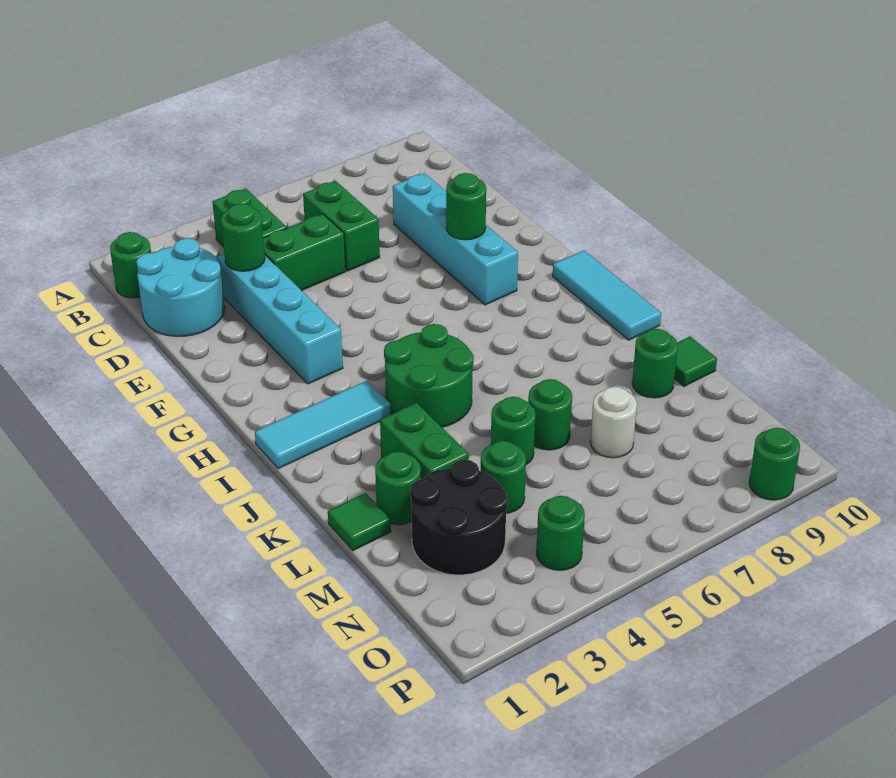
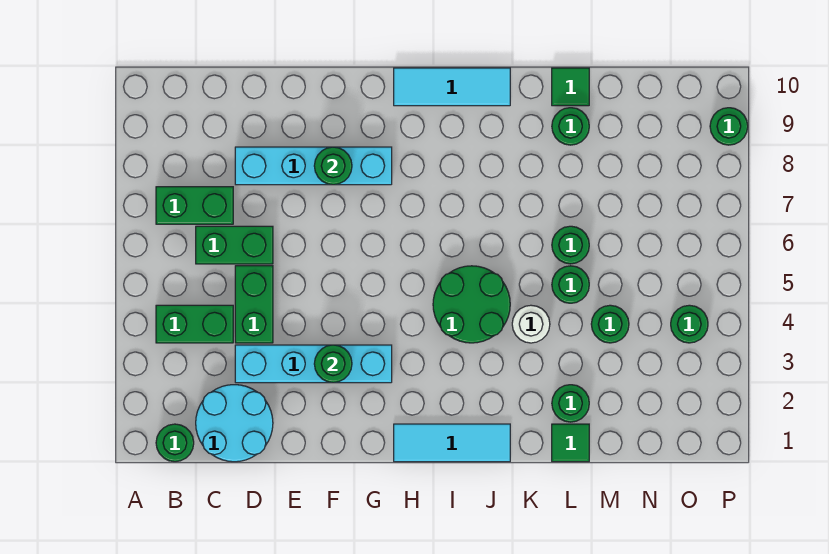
green 1x1 round brick [221,204,265,271] -> green 1x1 round brick moved to [314,345,352,383]
cyan 1x3 tile [255,381,391,469] -> cyan 1x3 tile turned to [394,424,510,462]
green 1x2 brick [380,403,469,479] -> green 1x2 brick moved to [156,187,233,224]
black 2x2 round brick [410,460,508,575] -> none
white 1x1 round brick [590,387,637,458] -> white 1x1 round brick moved to [512,305,550,343]

